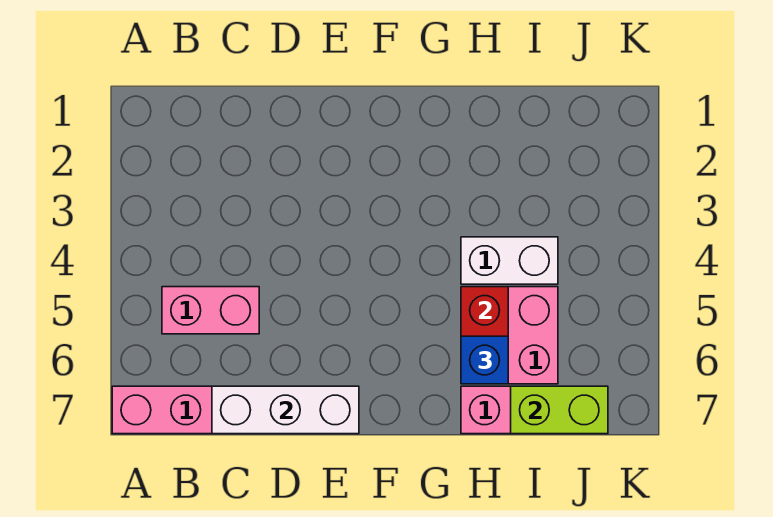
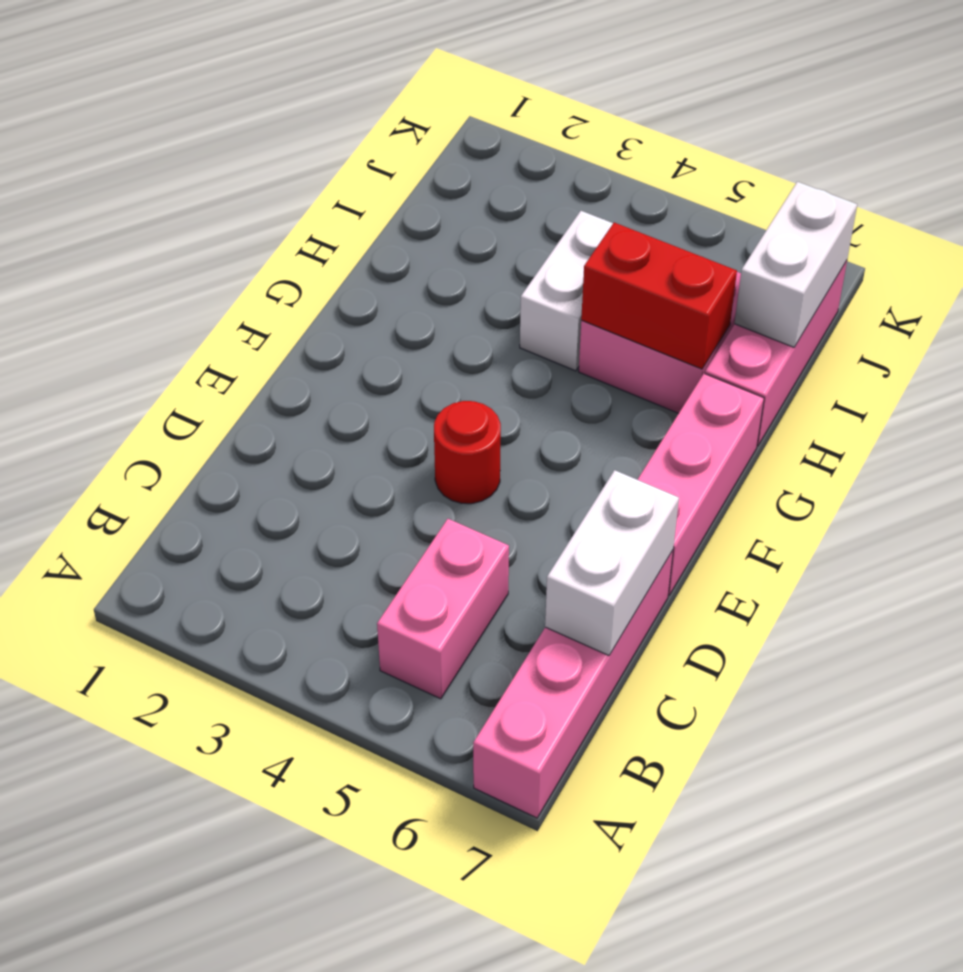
white 1x3 brick [212,386,359,434] -> white 1x2 brick [545,470,679,656]
none -> red 1x1 round brick [434,401,501,504]
none -> pink 1x3 brick [638,374,764,595]
blue 1x1 brick [461,336,508,384] -> none
lime 1x2 brick [511,386,608,434] -> white 1x2 brick [735,182,857,347]

